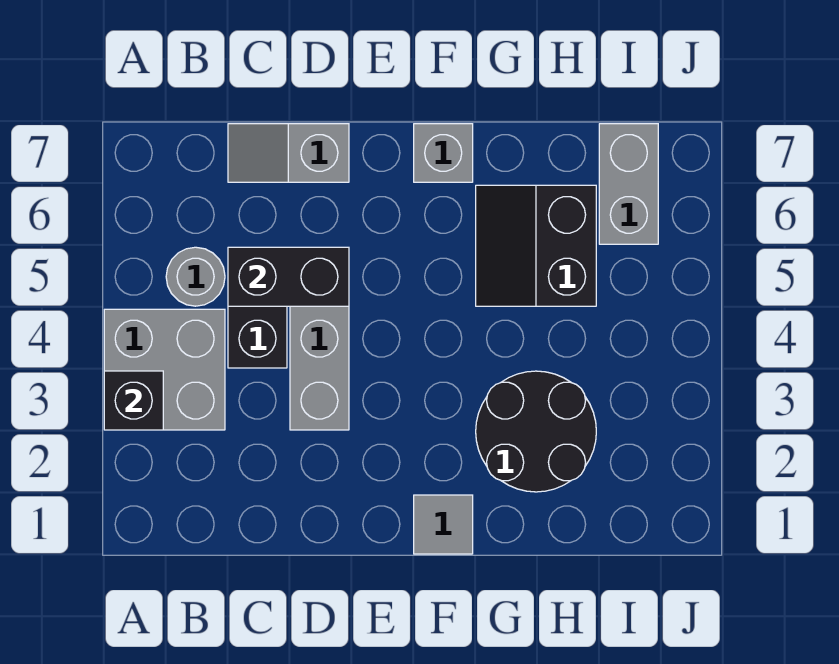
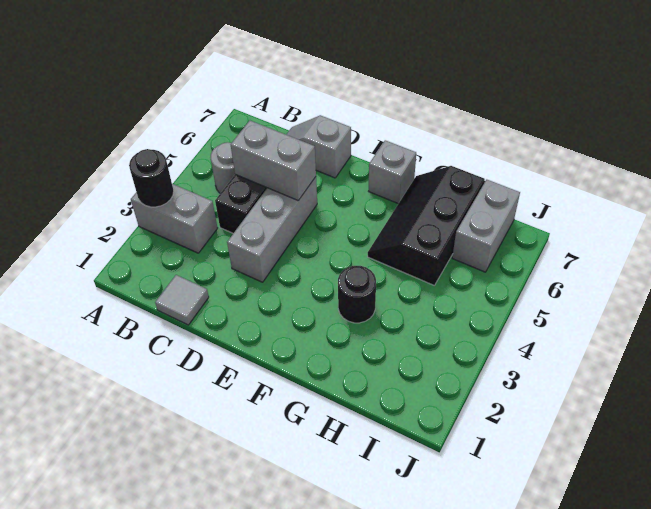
grey 2x2 brick [104,309,225,430] -> grey 1x2 brick [131,184,217,253]
black 1x1 brick [104,371,163,430] -> black 1x1 round brick [129,149,174,207]
black 1x2 brick [228,247,349,306] -> grey 1x2 brick [231,121,316,201]
grey 1x1 tile [414,495,473,554] -> grey 1x1 tile moved to [155,275,209,325]
black 2x2 round brick [476,371,596,492] -> black 1x1 round brick [338,266,376,323]
black 2x2 slope [476,185,596,306] -> black 2x3 slope [368,166,485,285]

